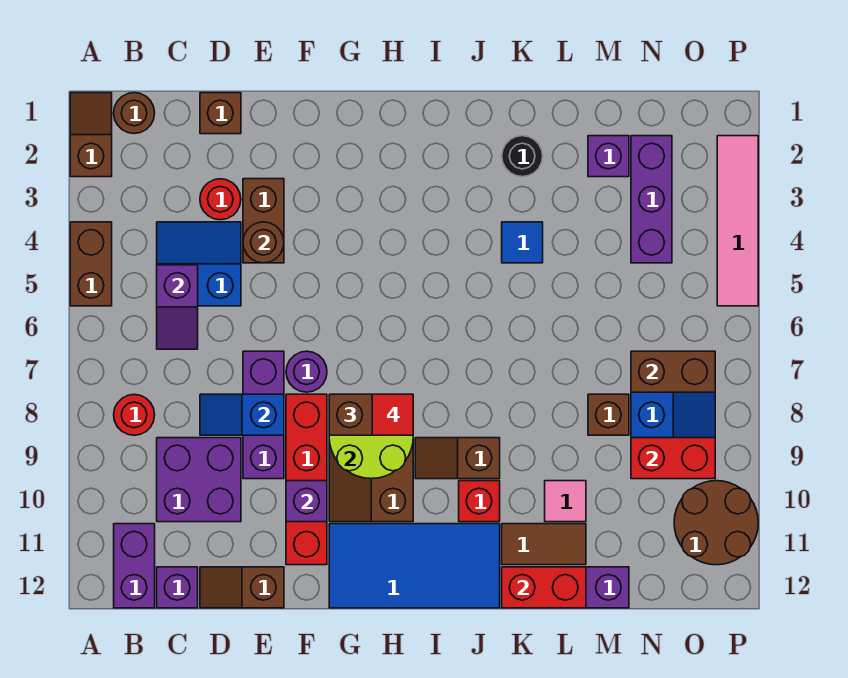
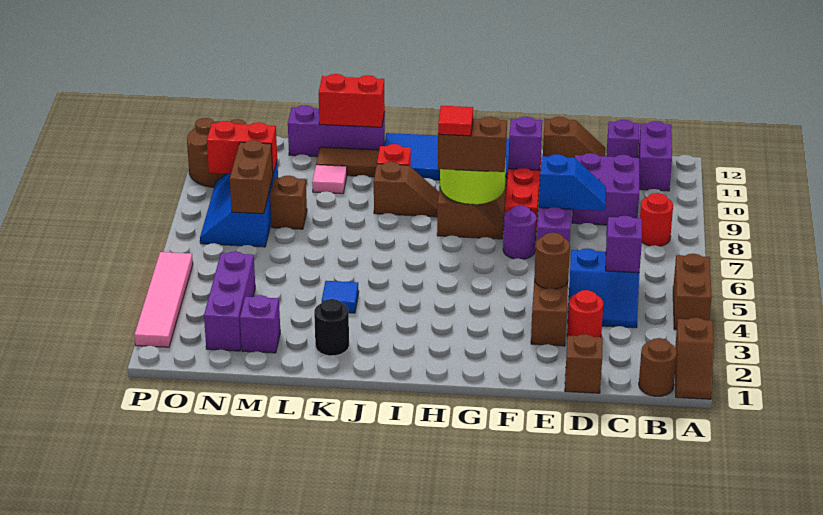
brown 1x2 brick [631,351,715,392] -> brown 1x2 brick turned to [230,140,273,214]

